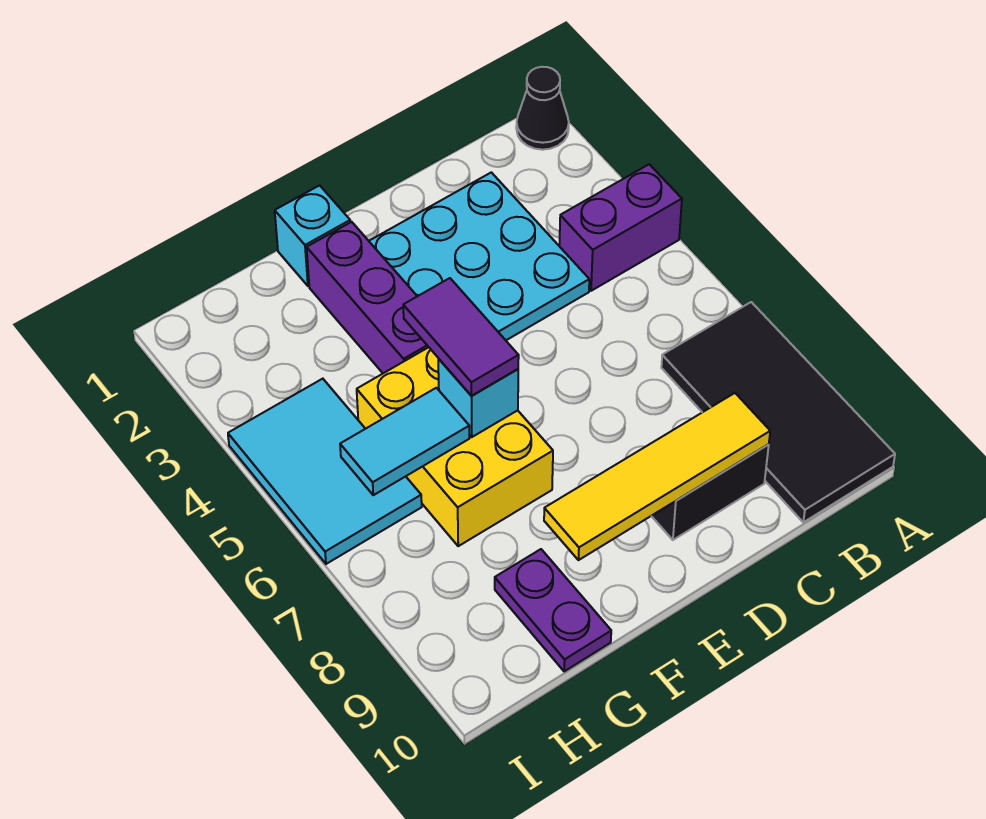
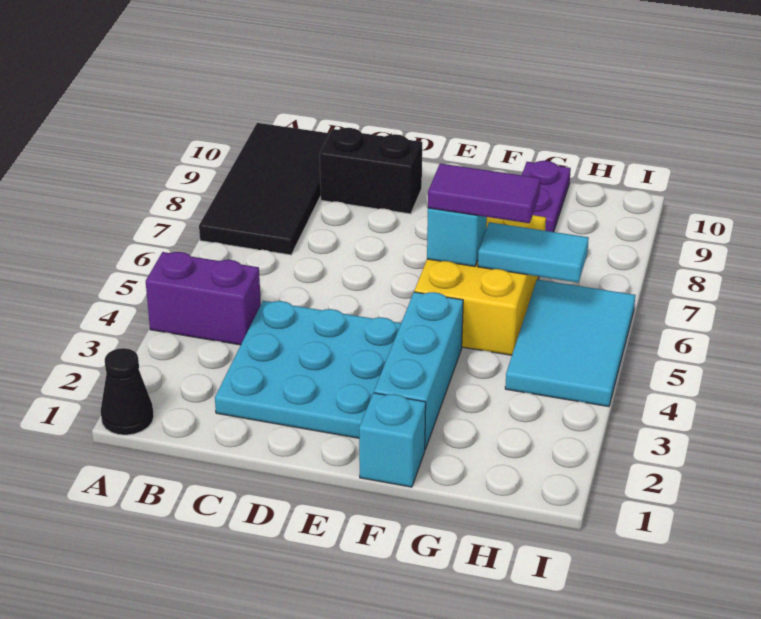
yellow 1x4 tile [544,393,770,560] -> none
purple 1x3 brick [307,222,428,373] -> cyan 1x3 brick [374,292,463,449]
purple 1x2 tile [403,278,519,396] -> purple 1x2 tile turned to [428,164,540,223]

